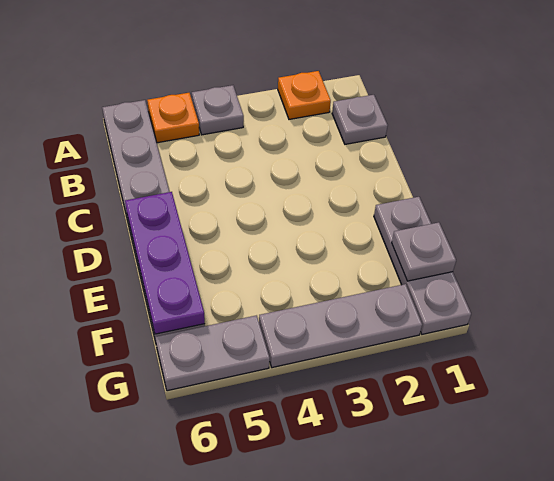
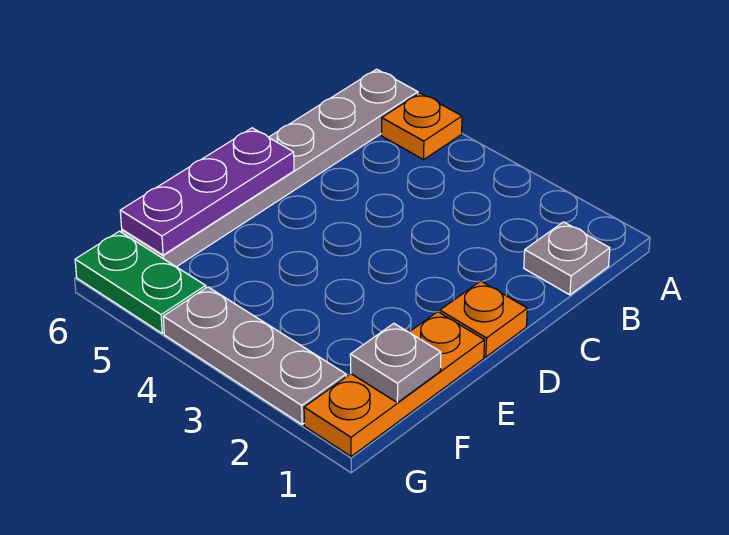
orange 1x1 plate [278,71,331,119] -> orange 1x1 plate moved to [440,281,527,357]
grey 1x1 plate [192,85,244,135] -> none
grey 1x3 plate [374,197,471,334] -> orange 1x3 plate [304,312,484,456]
grey 1x2 plate [155,315,270,391] -> green 1x2 plate [75,231,206,333]

